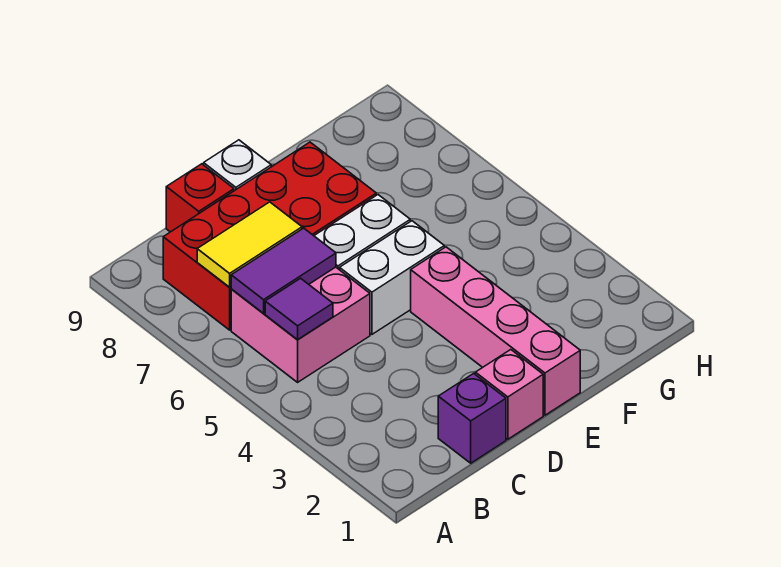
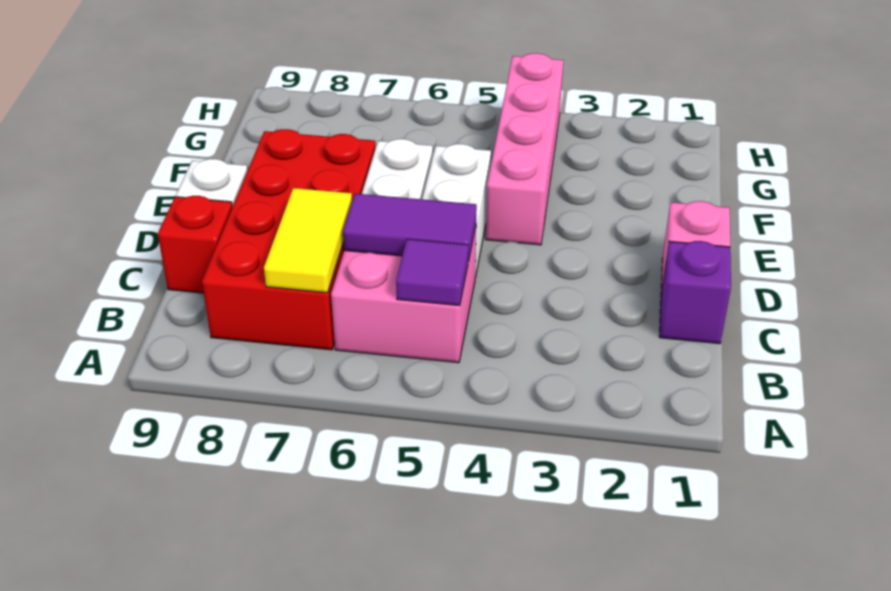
purple 1x2 tile [231,228,336,313] -> purple 1x2 tile turned to [343,194,477,262]
pink 1x4 brick [411,247,580,415] -> pink 1x4 brick turned to [486,53,563,245]

